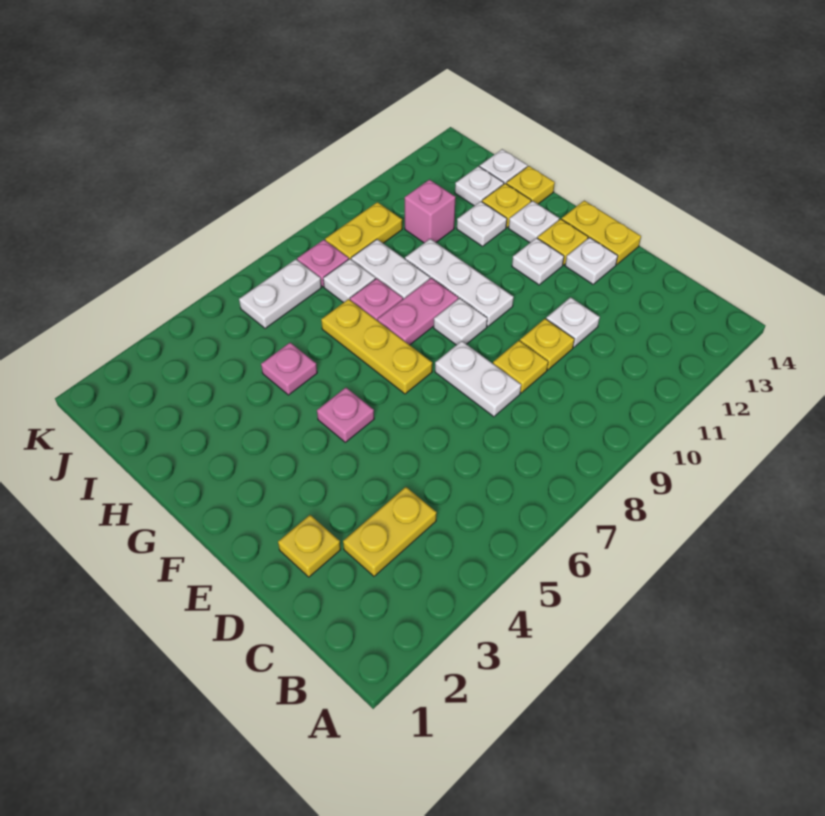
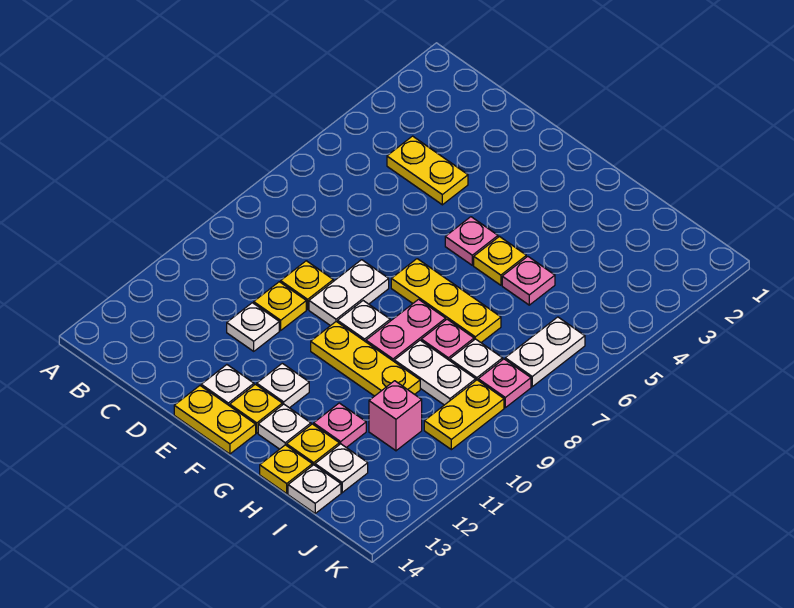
yellow 1x2 plate [343,487,437,576] -> yellow 1x2 plate turned to [387,136,468,205]
yellow 1x1 plate [278,515,341,577] -> yellow 1x1 plate moved to [474,237,526,285]
white 1x2 plate [435,341,521,417] -> white 1x2 plate turned to [309,260,389,326]
white 1x3 plate [405,239,514,327] -> yellow 1x3 plate [311,322,420,396]
white 1x1 plate [457,201,507,246] -> pink 1x1 plate [314,403,366,448]

